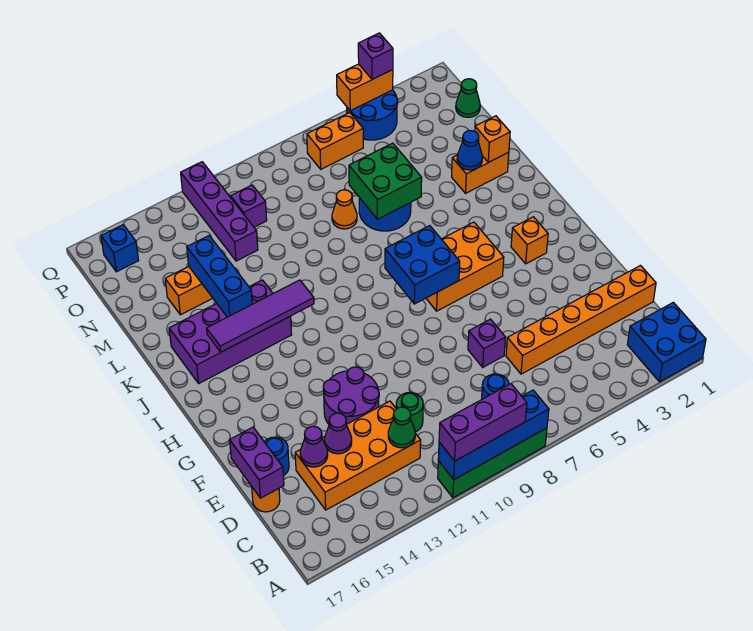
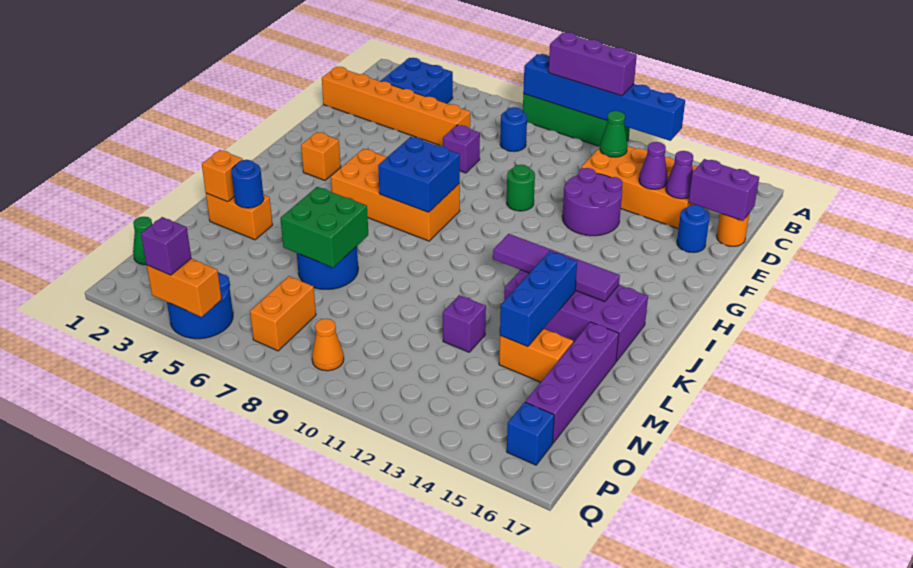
blue 2x2 brick [627,302,706,382] -> blue 2x2 brick moved to [381,58,453,103]
blue 1x4 brick [438,390,549,479] -> blue 1x6 brick [523,54,685,141]
green 1x1 round brick [396,392,423,432] -> green 1x1 round brick moved to [507,165,535,211]
purple 1x2 brick [230,427,284,498] -> purple 1x2 brick turned to [689,159,759,221]
orange 2x3 brick [426,222,504,311] -> orange 2x4 brick [331,149,460,241]
blue 1x1 cone [457,130,482,170] -> blue 1x1 round brick [231,160,264,208]
orange 1x1 cone [332,190,357,229] -> orange 1x1 cone moved to [312,319,344,371]
purple 1x4 brick [181,162,258,261] -> purple 1x4 brick moved to [525,322,619,443]
purple 1x1 brick [231,185,267,227] -> purple 1x1 brick moved to [443,295,486,352]
orange 1x2 brick [307,113,363,169] -> orange 1x2 brick turned to [250,276,316,351]

